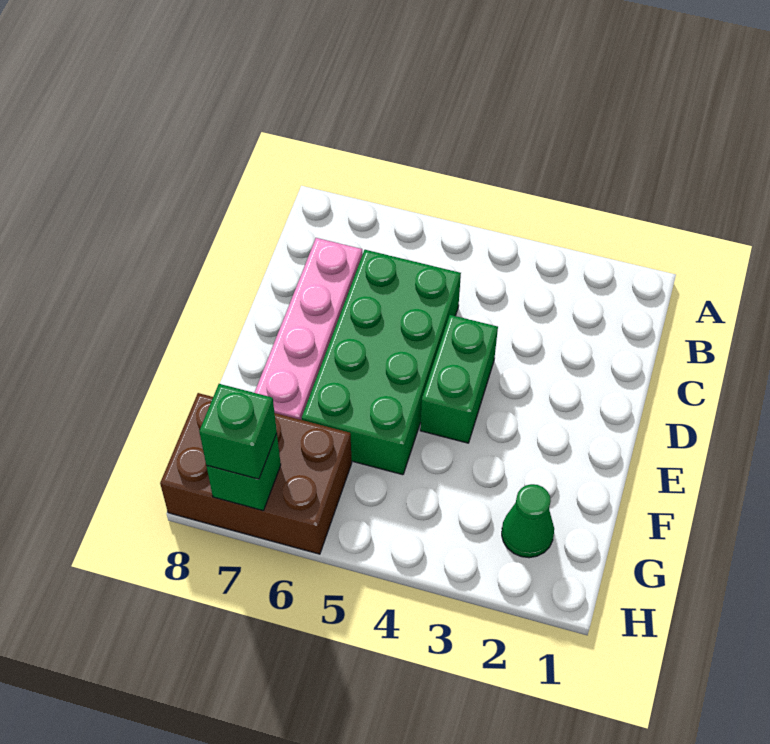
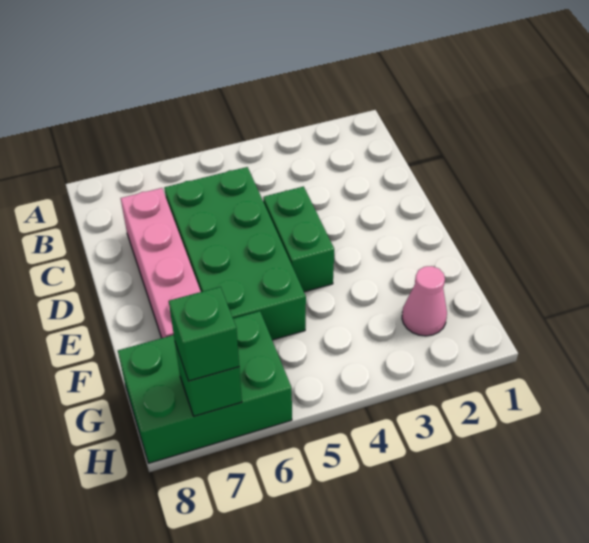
green 1x1 cone [502,484,554,558] -> pink 1x1 cone [402,266,447,336]
brown 2x3 brick [160,393,352,554] -> green 2x3 brick [118,311,292,463]

